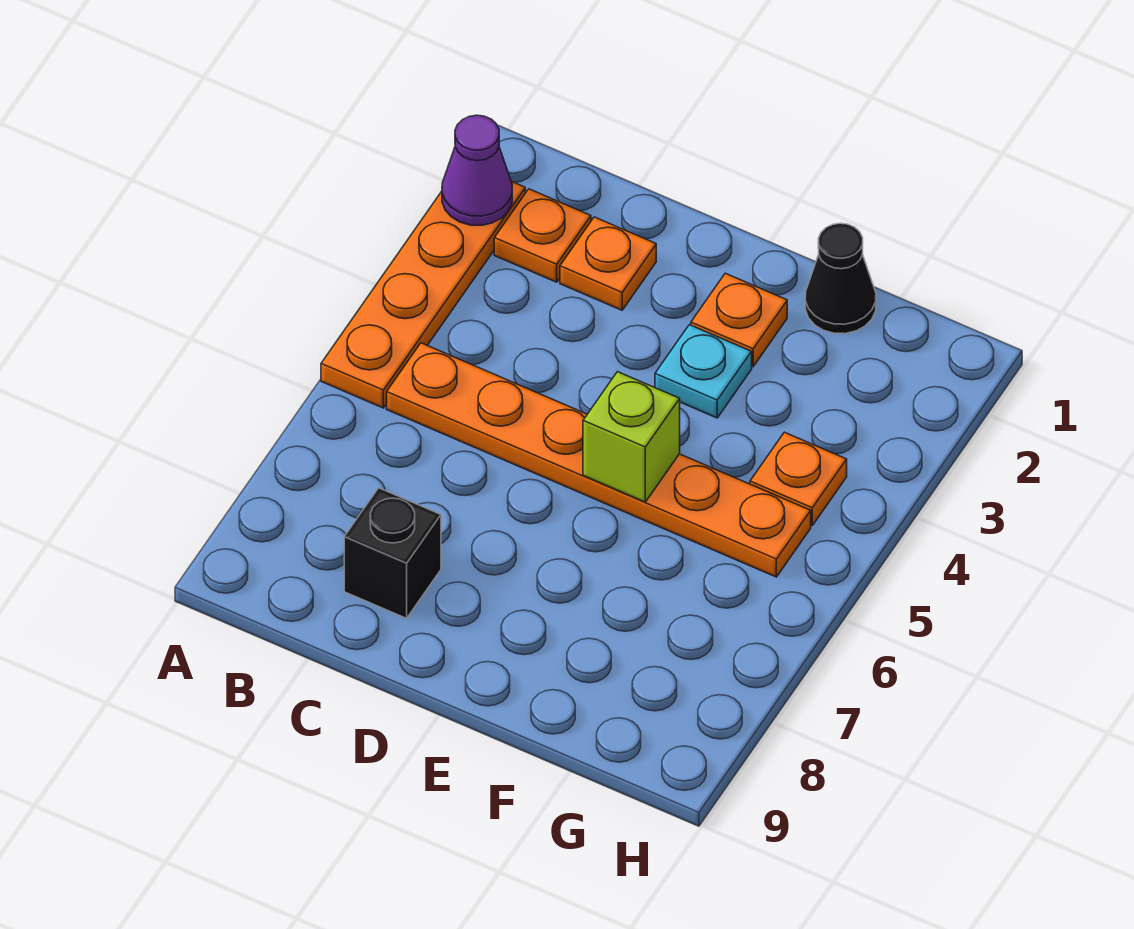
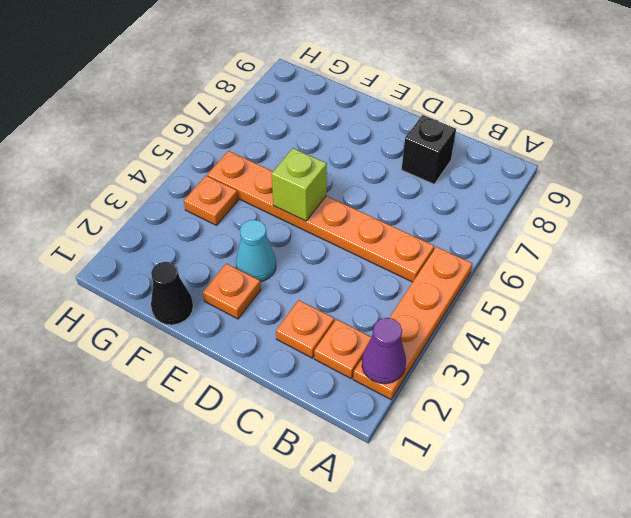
cyan 1x1 plate [655,325,752,418] -> cyan 1x1 cone [236,220,276,282]

